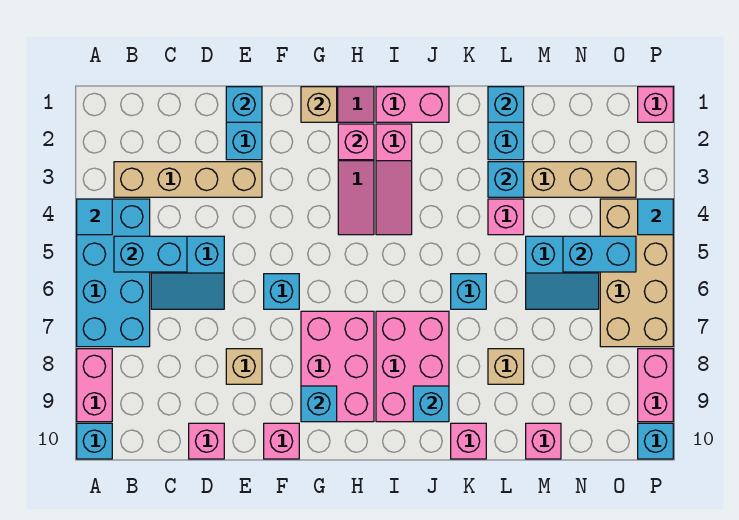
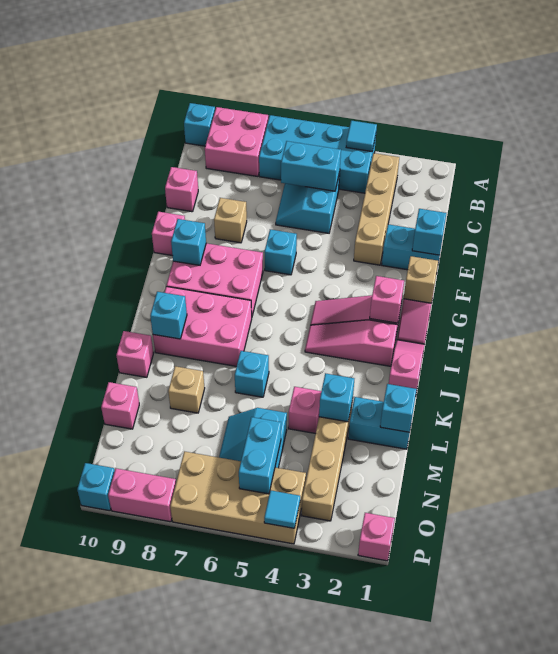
pink 1x2 brick [77,349,112,422] -> pink 2x2 brick [205,107,268,176]
cyan 1x2 brick [114,236,187,272] -> cyan 1x2 brick turned to [281,141,341,191]
pink 1x2 brick [376,87,449,122] -> pink 1x2 slope [389,340,425,392]

